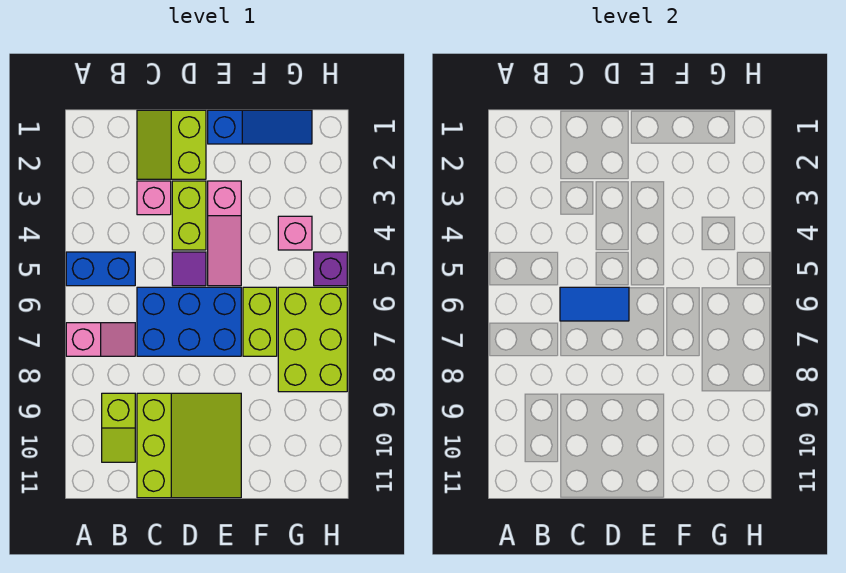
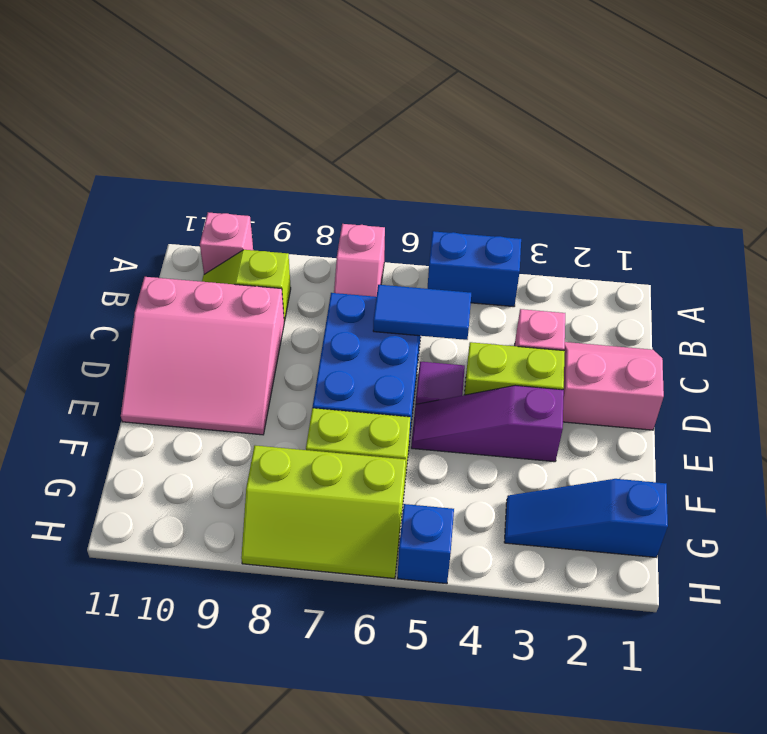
blue 1x2 brick [66,252,135,286] -> blue 1x2 brick turned to [427,231,521,307]
lime 2x2 slope [137,110,206,179] -> pink 2x2 slope [563,342,664,430]
blue 1x2 tile [560,287,629,321] -> blue 1x2 tile turned to [373,285,471,340]
lime 3x3 slope [137,393,241,498] -> pink 3x3 slope [121,277,284,435]
blue 1x3 slope [208,110,312,144] -> blue 1x3 slope turned to [504,479,668,557]
pink 1x3 slope [208,181,241,286] -> purple 1x3 slope [411,386,564,462]
pink 1x1 brick [278,216,312,250] -> pink 1x1 brick moved to [200,212,253,274]
lime 2x3 brick [278,287,347,392] -> lime 2x3 slope [241,445,406,579]
purple 1x1 brick [314,252,347,286] -> blue 1x1 brick [398,504,454,584]

